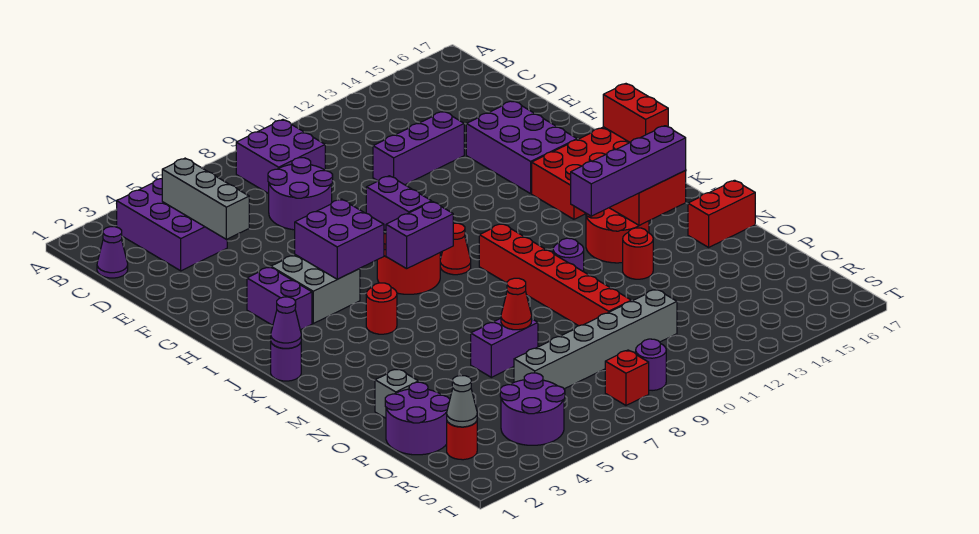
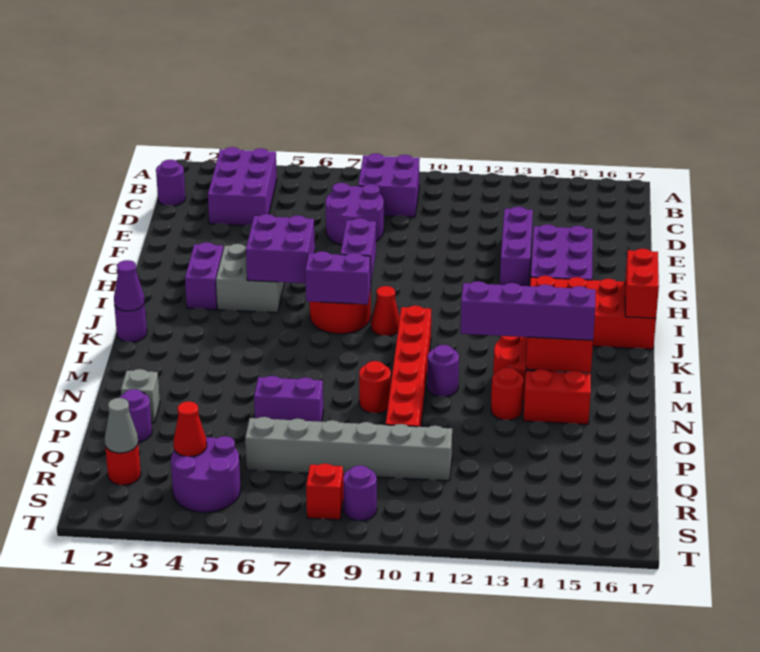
purple 1x1 cone [97,227,128,278] -> purple 1x1 round brick [156,160,185,206]
grey 1x3 brick [162,158,249,239] -> none
purple 1x3 brick [373,111,464,185] -> purple 1x3 brick turned to [500,207,533,286]
red 1x1 round brick [366,283,397,334] -> red 1x1 round brick moved to [359,361,391,413]
red 1x2 brick [688,180,755,247] -> red 1x2 brick moved to [523,369,591,424]
red 1x1 cone [501,278,532,330] -> red 1x1 cone moved to [174,401,207,457]
purple 2x2 round brick [385,382,450,455] -> purple 1x1 round brick [119,389,152,442]

